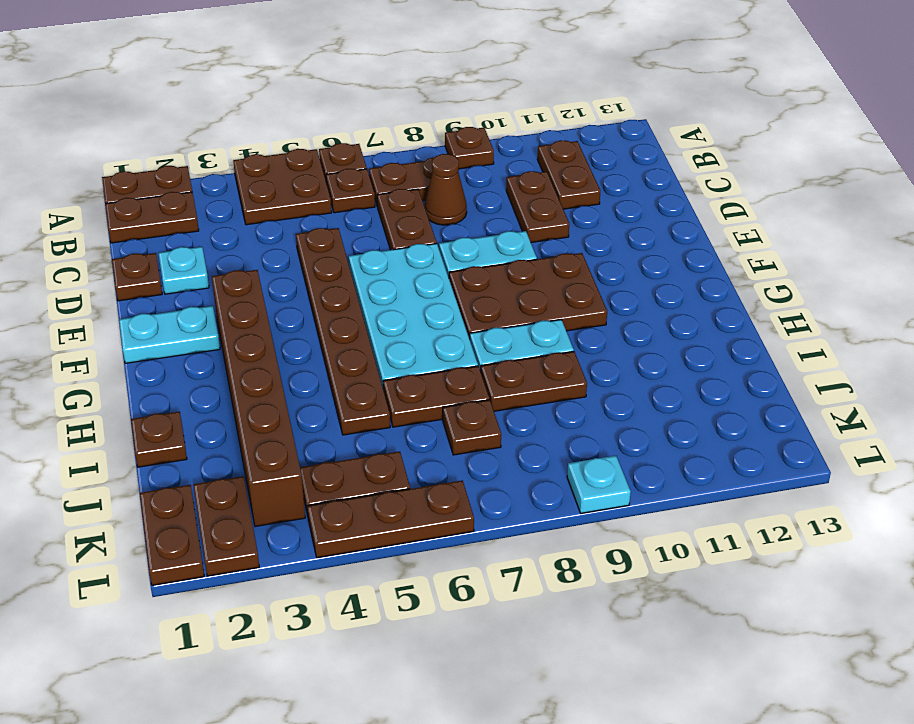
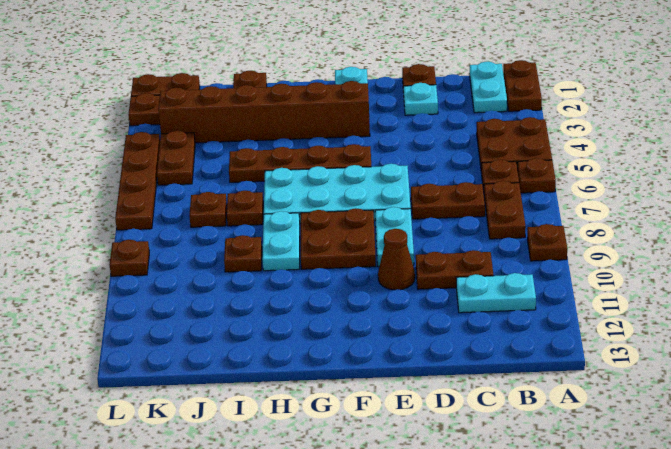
brown 1x2 plate [105,192,199,243] -> cyan 1x2 plate [470,62,507,113]
brown 1x2 plate [538,140,600,209] -> cyan 1x2 plate [456,273,536,313]
brown 1x1 cone [425,154,467,225] -> brown 1x1 cone moved to [378,229,415,290]
brown 1x6 plate [296,228,390,435] -> brown 1x4 plate [229,144,371,182]
brown 2x3 plate [449,253,607,339] -> brown 2x2 plate [301,208,376,269]
brown 1x2 plate [383,366,489,427] -> brown 1x1 plate [227,191,263,226]
brown 1x2 plate [481,352,587,411] -> brown 1x1 plate [224,235,262,272]
brown 1x3 plate [307,480,474,558] -> brown 1x4 plate [115,132,160,230]
cyan 1x1 plate [567,456,631,513] -> brown 1x1 plate [110,240,149,276]

